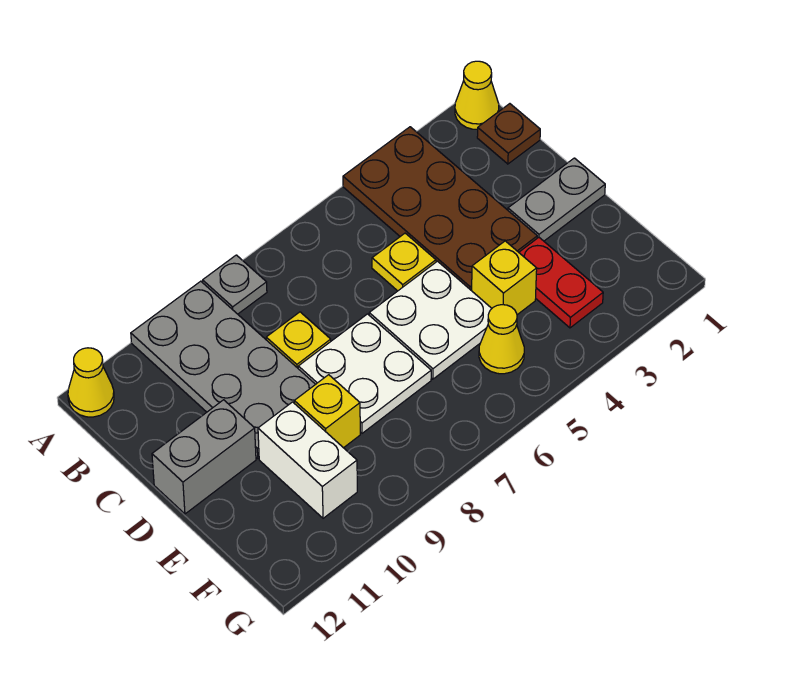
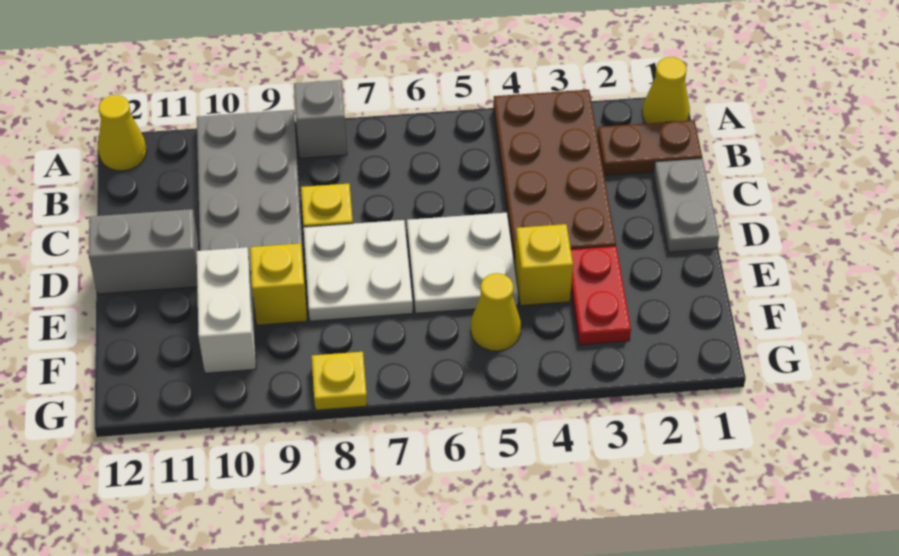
grey 1x1 plate [203,255,267,314] -> grey 1x1 brick [294,80,347,158]
brown 1x1 plate [477,104,540,164] -> brown 1x2 plate [597,120,702,176]
yellow 1x1 plate [372,233,436,291] -> yellow 1x1 plate moved to [312,352,367,410]
grey 1x2 plate [508,158,605,241] -> grey 1x2 plate turned to [654,158,719,252]

